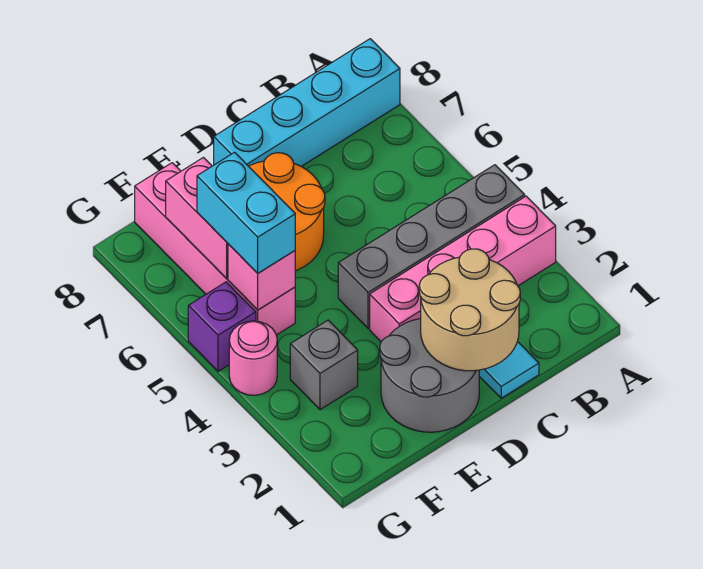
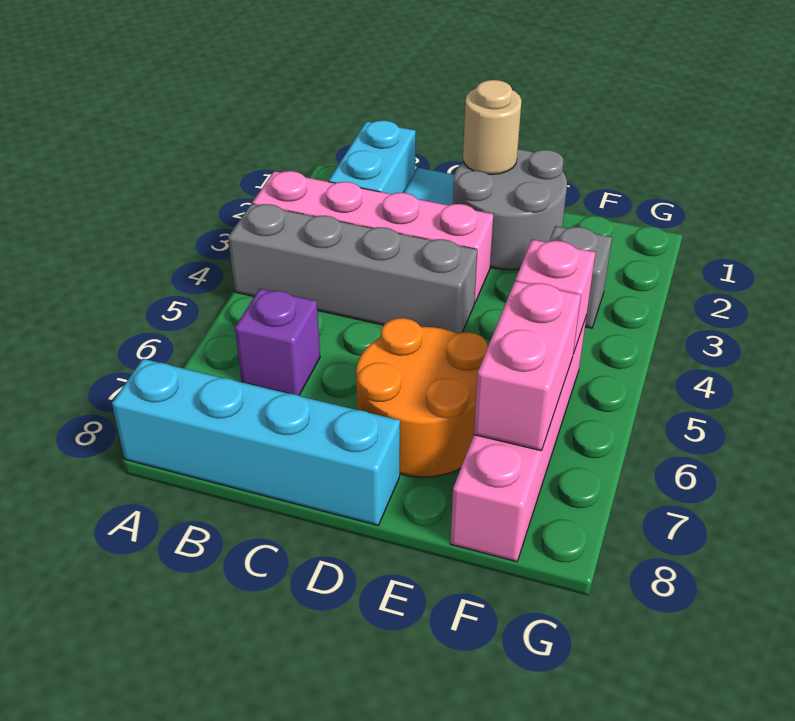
tan 2x2 round brick [419,249,520,371] -> tan 1x1 round brick [463,80,522,175]
cyan 1x2 brick [197,152,295,273] -> cyan 1x2 brick moved to [329,120,416,194]
pink 1x1 round brick [229,321,277,395] -> none
purple 1x1 brick [188,282,256,371] -> purple 1x1 brick moved to [235,289,320,395]

